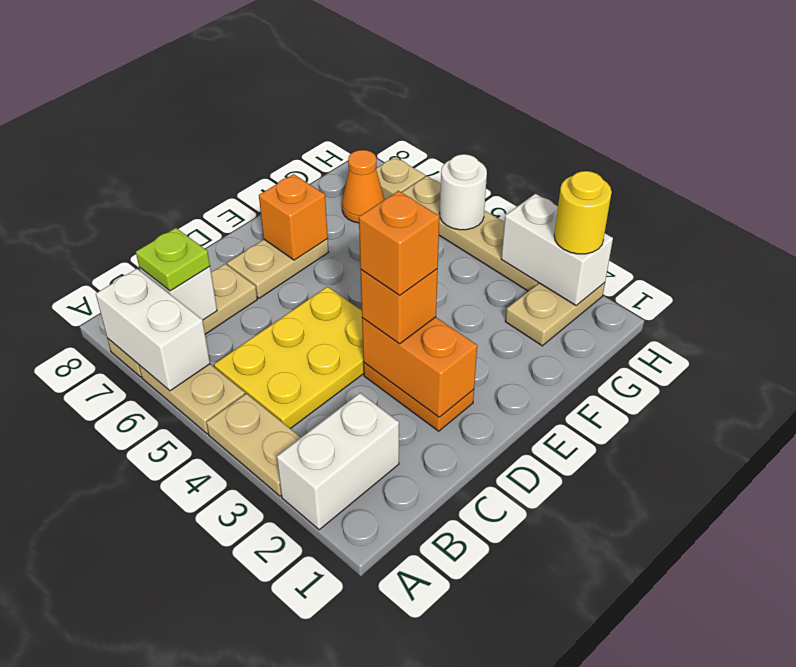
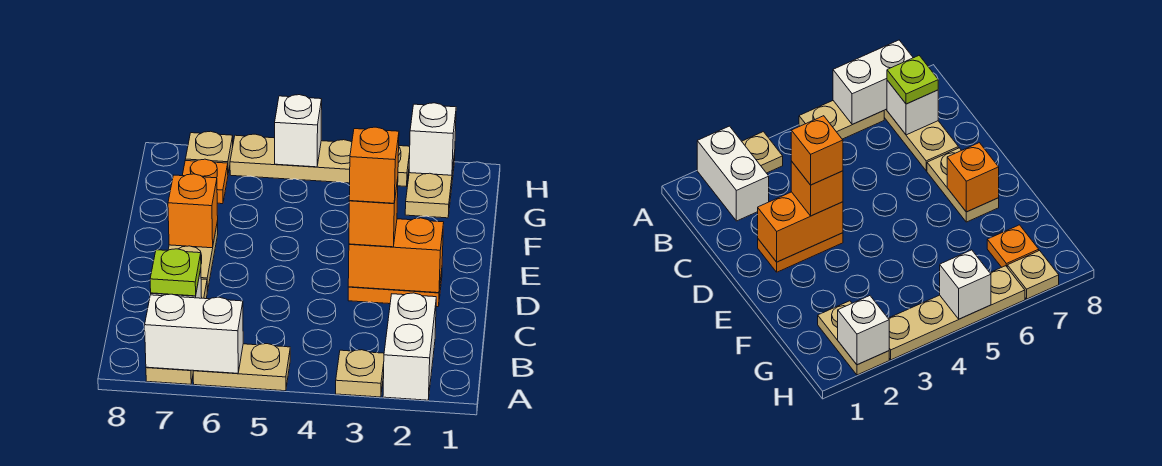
tan 1x2 plate [206,394,301,496] -> tan 1x1 plate [336,350,384,397]
yellow 2x3 plate [214,287,364,429] -> none
orange 1x1 cone [342,150,385,223] -> orange 1x1 plate [182,159,228,204]
white 1x2 brick [501,194,613,305] -> white 1x1 brick [409,103,456,175]
yellow 1x1 round brick [554,171,612,254] -> none
white 1x1 round brick [440,154,487,230] -> white 1x1 brick [275,95,322,167]

